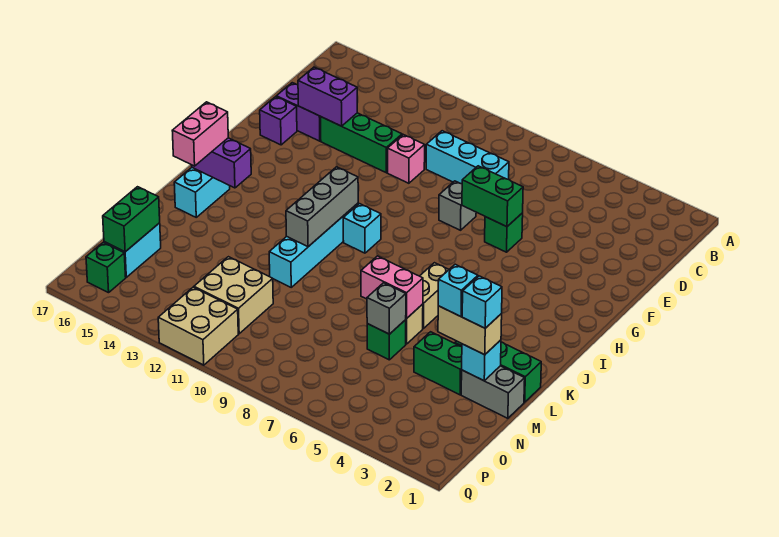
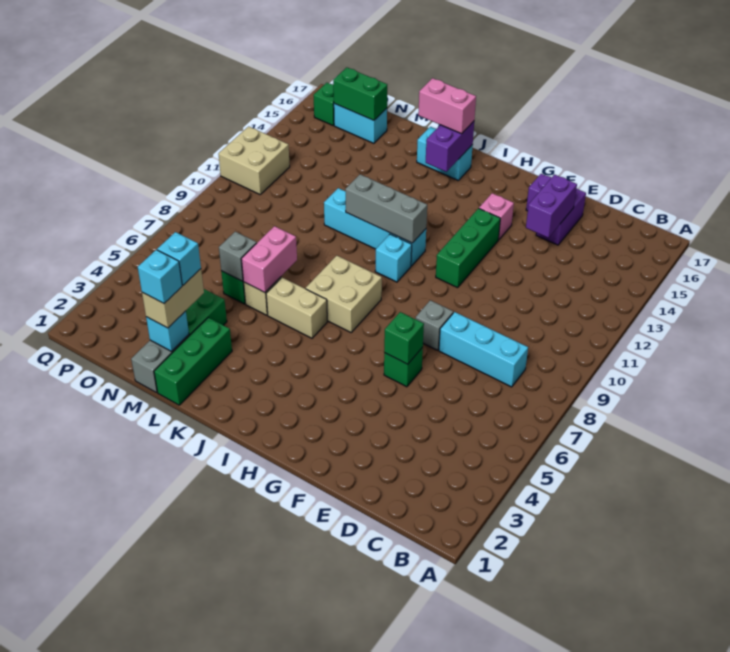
cyan 1x3 brick [426,131,509,184] -> cyan 1x3 brick turned to [439,312,528,387]
pink 1x1 brick [388,135,425,183] -> pink 1x1 brick moved to [479,193,514,240]
green 1x3 brick [321,113,402,173] -> green 1x3 brick moved to [436,208,500,288]
green 1x2 brick [462,166,523,227] -> green 1x1 brick [384,312,424,364]
tan 2x2 brick [194,257,273,334] -> tan 2x2 brick moved to [306,256,382,332]

